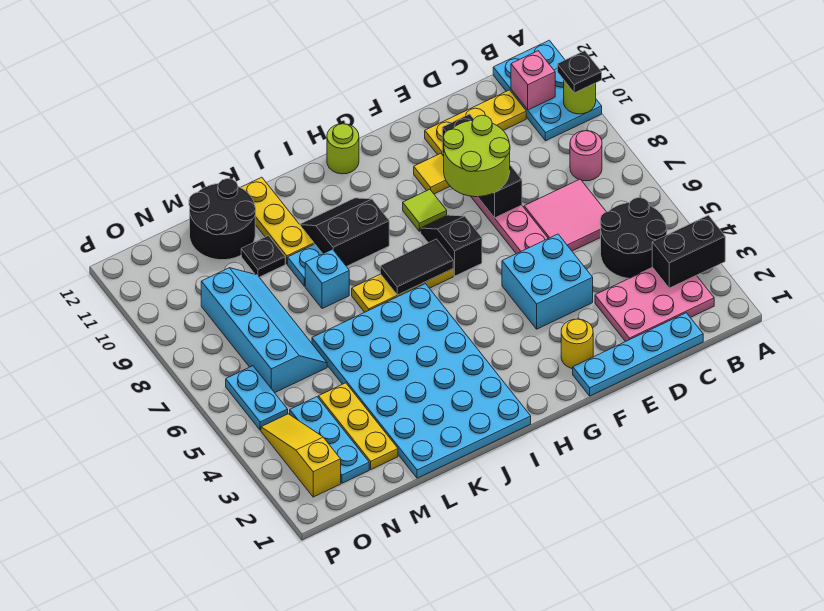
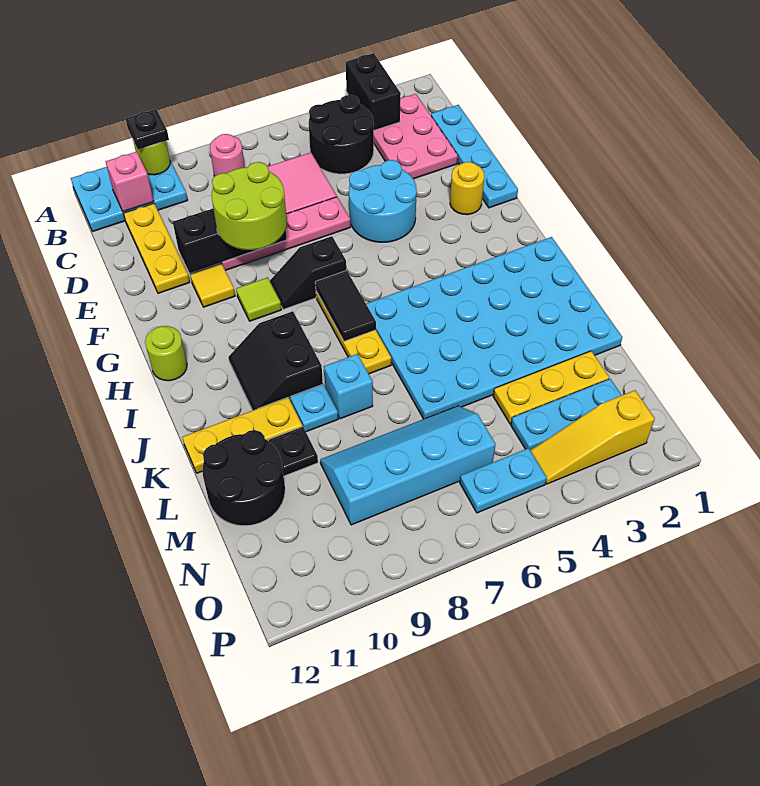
cyan 2x2 brick [502,234,593,329] -> cyan 2x2 round brick [349,160,417,242]

